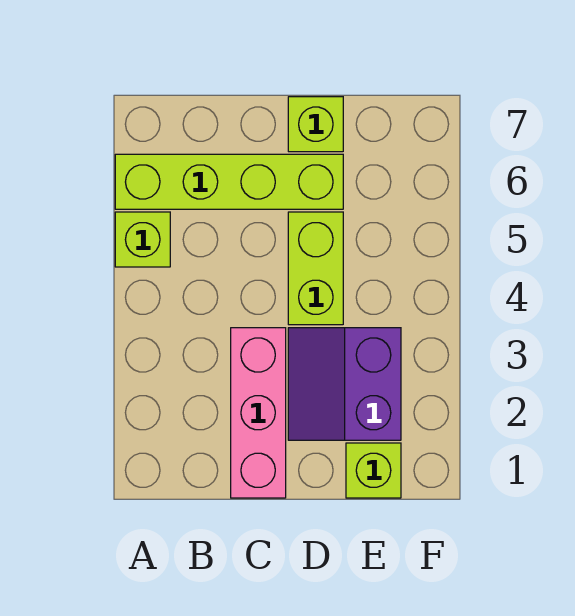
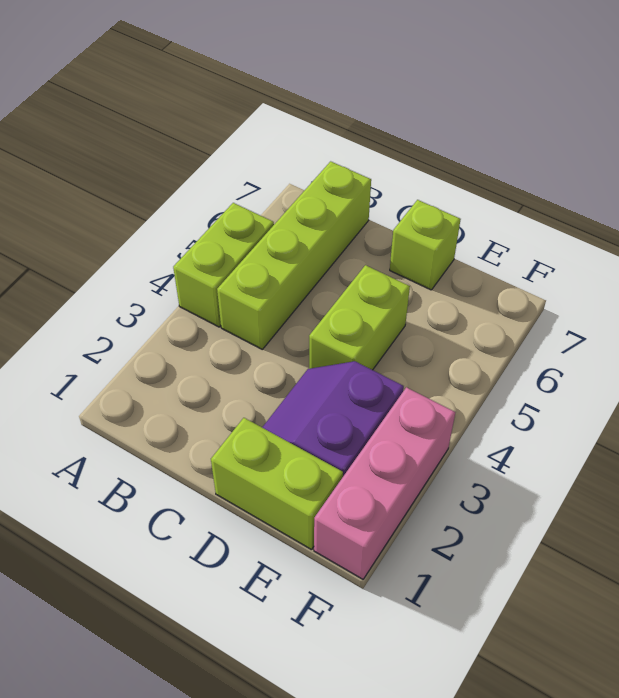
lime 1x1 brick [115,212,170,267] -> lime 1x2 brick [173,203,274,327]
lime 1x4 brick [115,154,343,209] -> lime 1x4 brick turned to [217,161,371,349]
pink 1x3 brick [231,328,286,498] -> pink 1x3 brick moved to [314,387,455,579]
lime 1x1 brick [346,443,401,498] -> lime 1x2 brick [211,418,343,550]

